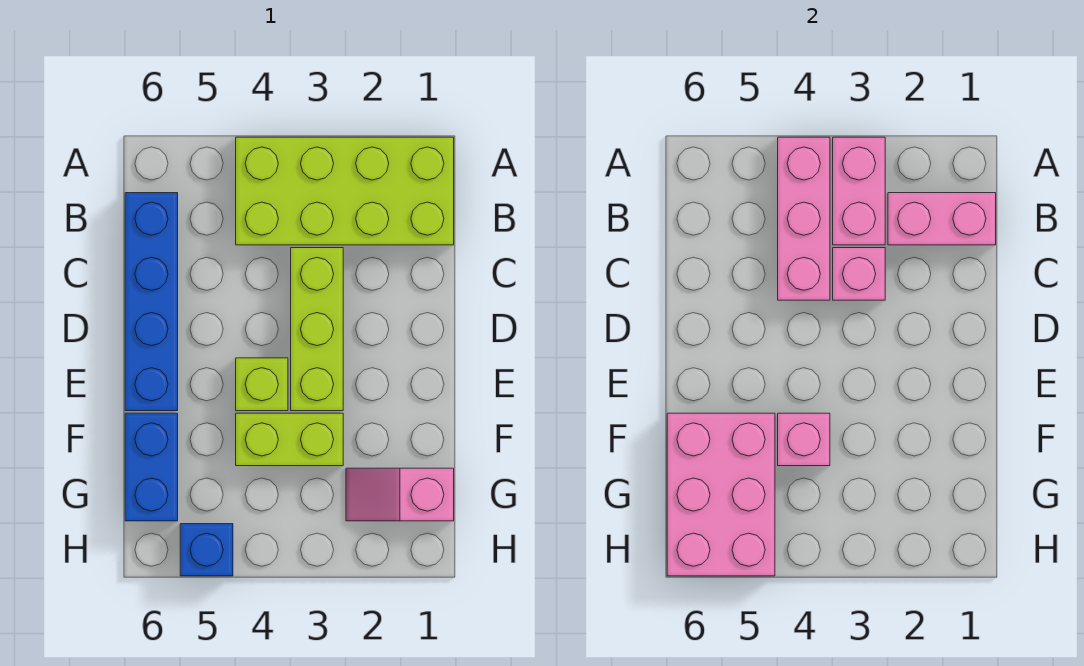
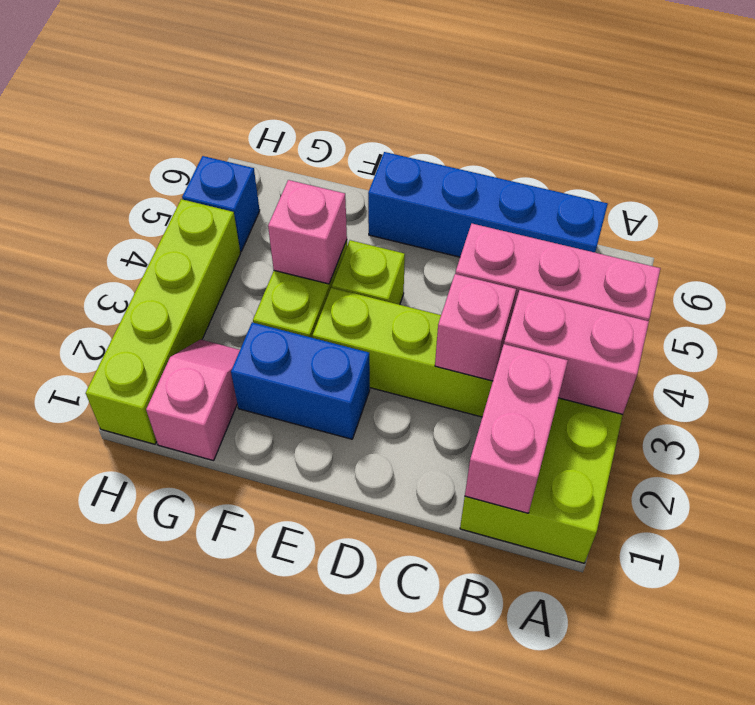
pink 2x3 brick [667,413,775,576] -> none
blue 1x2 brick [125,413,178,521] -> blue 1x2 brick moved to [231,322,370,439]
none -> lime 1x4 brick [86,199,241,444]

